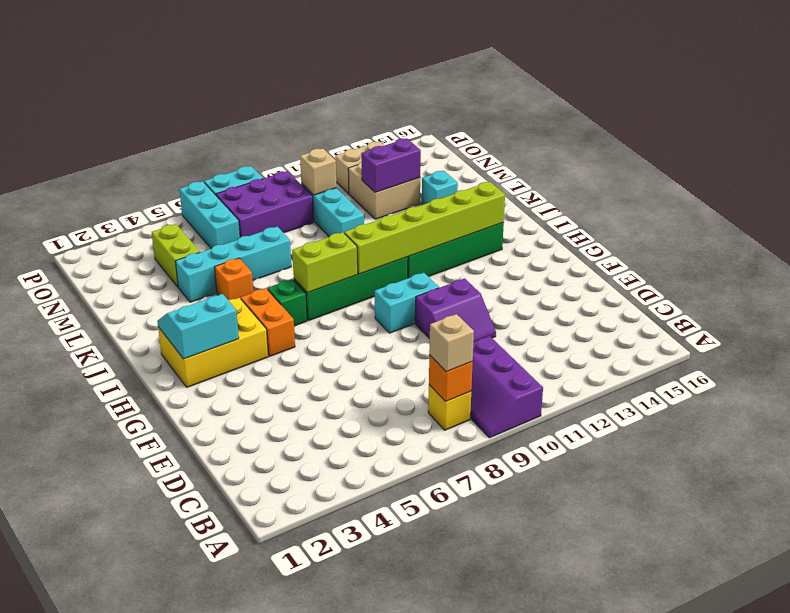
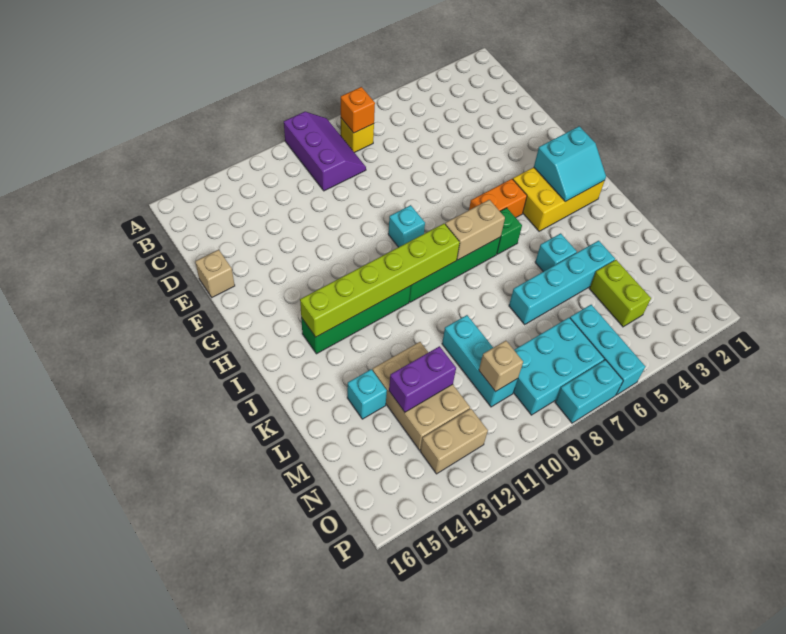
tan 1x1 brick [429,314,474,372] -> tan 1x1 brick moved to [195,250,235,297]
purple 2x2 slope [415,279,496,342] -> none
cyan 1x2 brick [374,273,439,333] -> cyan 1x1 brick [388,205,425,247]
orange 1x2 brick [241,288,295,356] -> orange 1x2 brick turned to [469,179,527,218]
lime 1x2 brick [292,232,358,293] -> tan 1x2 brick [445,200,505,260]
orange 1x1 brick [215,258,253,300] -> cyan 1x1 brick [535,233,577,272]
tan 2x2 brick [348,162,420,219] -> tan 2x3 brick [372,342,470,450]
purple 2x3 brick [216,171,314,237] -> cyan 2x3 brick [513,318,605,415]

